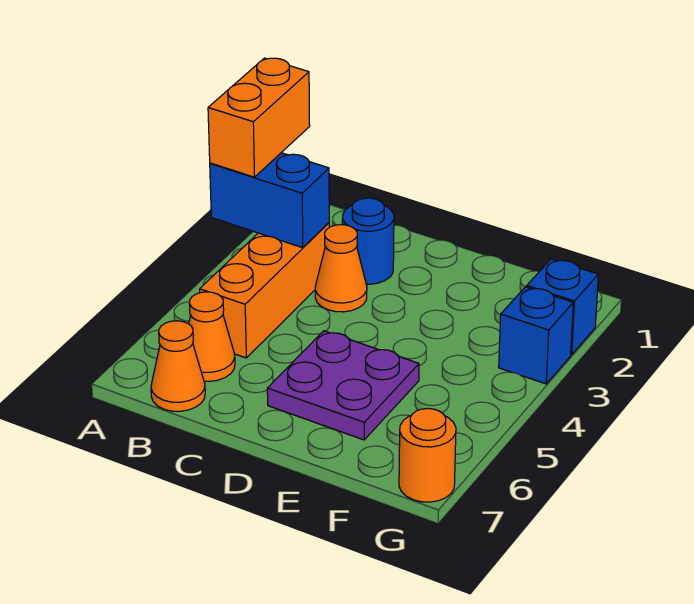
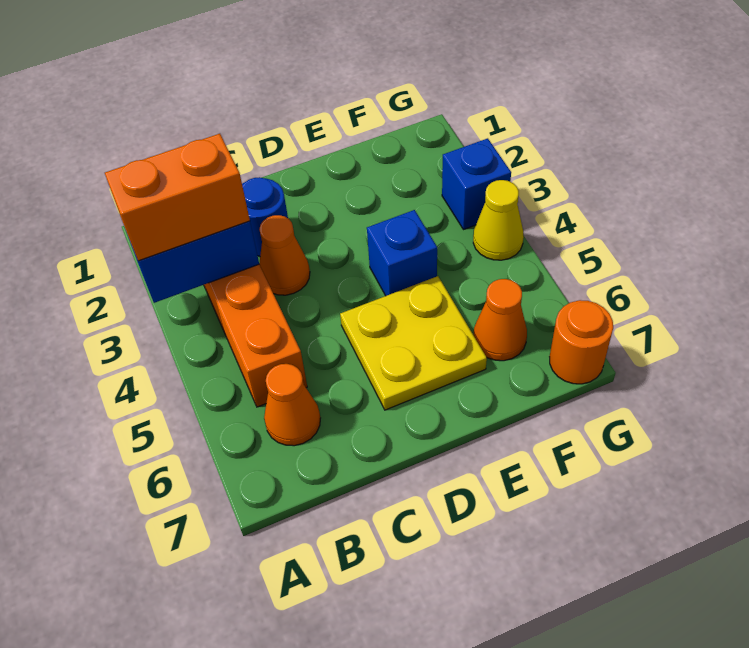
orange 1x2 brick [208,58,310,177] -> orange 1x2 brick turned to [105,134,250,261]
orange 1x1 cone [151,321,205,411] -> orange 1x1 cone moved to [474,279,527,361]
purple 2x2 plate [267,331,419,440] -> yellow 2x2 plate [340,276,487,410]
blue 1x1 brick [527,259,598,355] -> blue 1x1 brick moved to [367,210,437,296]
none -> yellow 1x1 cone [473,180,524,260]

